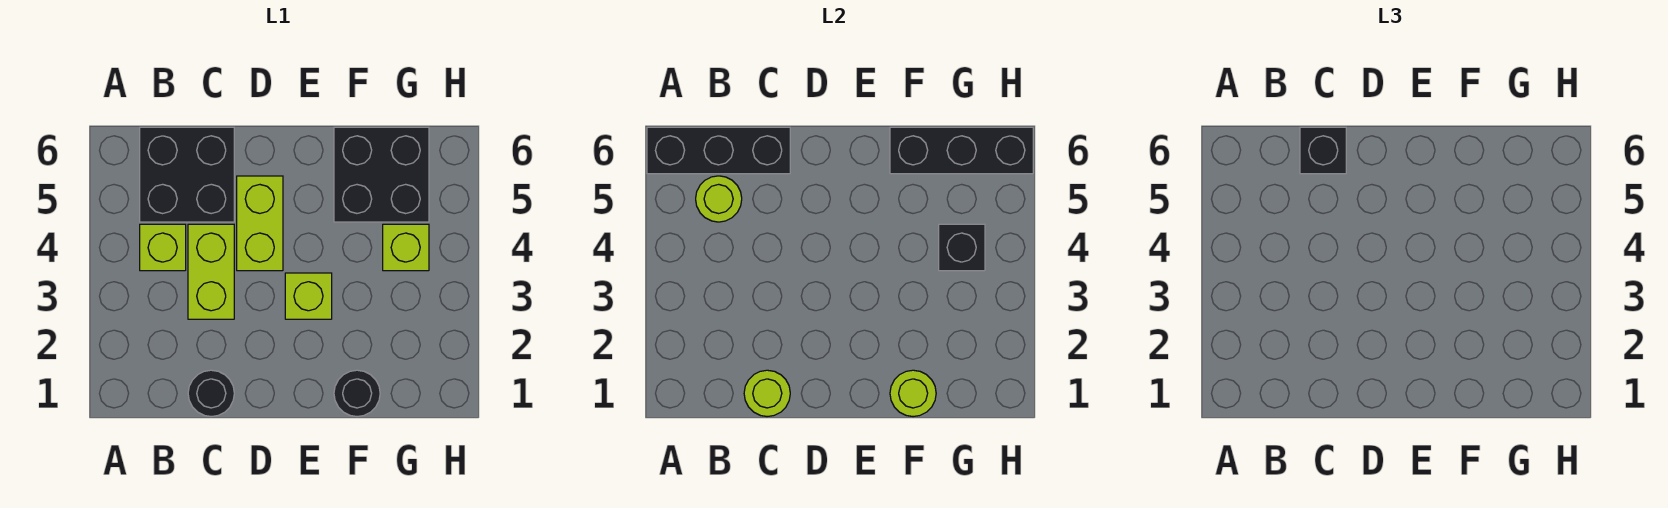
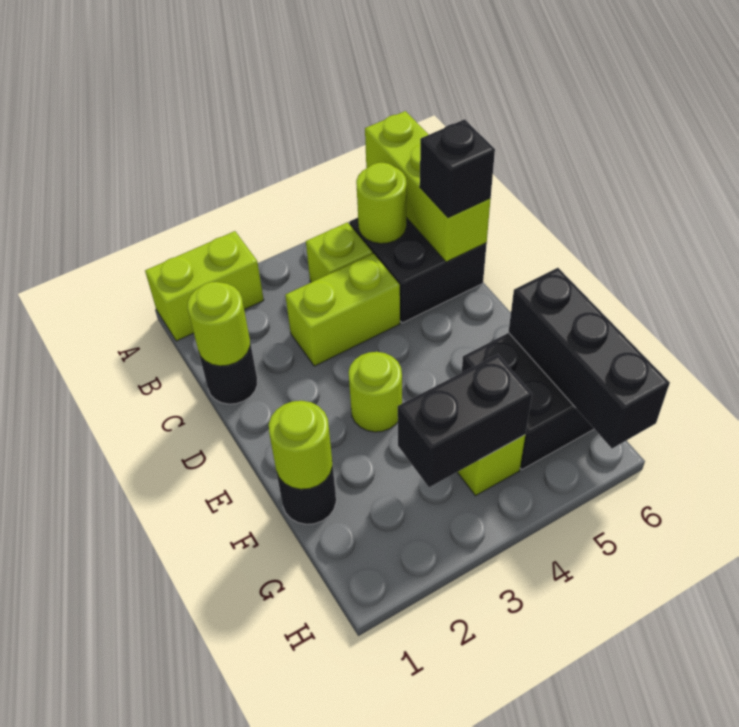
black 1x3 brick [647,127,790,174] -> lime 1x3 brick [365,111,491,262]
lime 1x2 brick [237,176,283,271] -> lime 1x2 brick moved to [145,231,264,341]
lime 1x1 brick [285,273,332,319] -> lime 1x1 round brick [349,352,402,432]
black 1x1 brick [939,224,985,271] -> black 1x2 brick [398,354,532,487]

